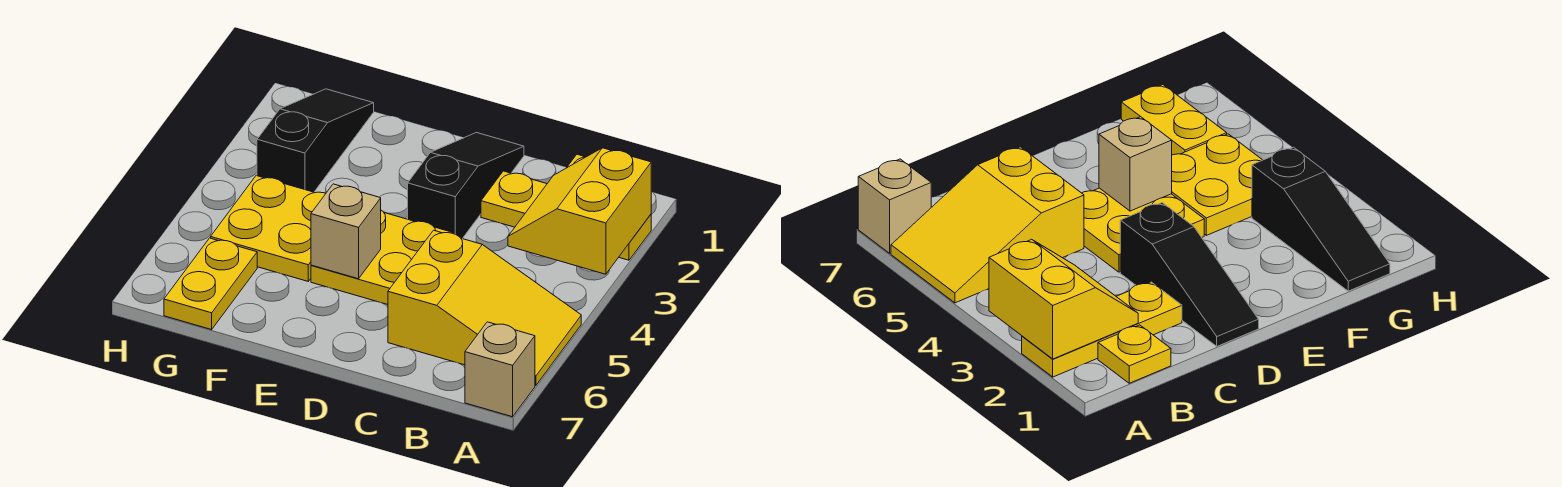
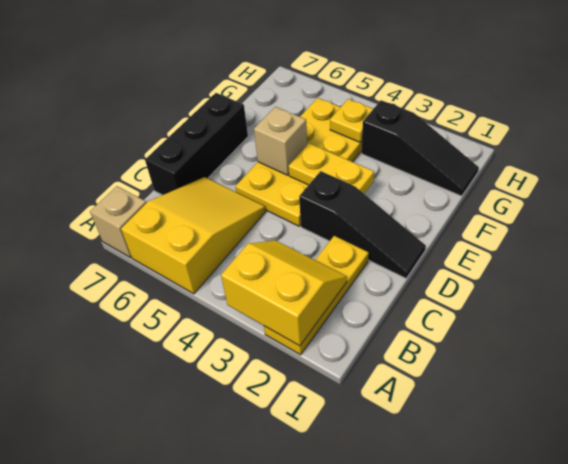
yellow 2x3 slope [388,230,581,385] -> yellow 2x3 slope turned to [121,177,266,294]
yellow 1x1 plate [1098,325,1171,383] -> yellow 1x1 plate moved to [330,99,373,142]
none -> black 1x3 brick [145,93,248,195]
yellow 1x2 plate [164,238,257,330] -> yellow 1x2 plate moved to [288,143,374,193]

